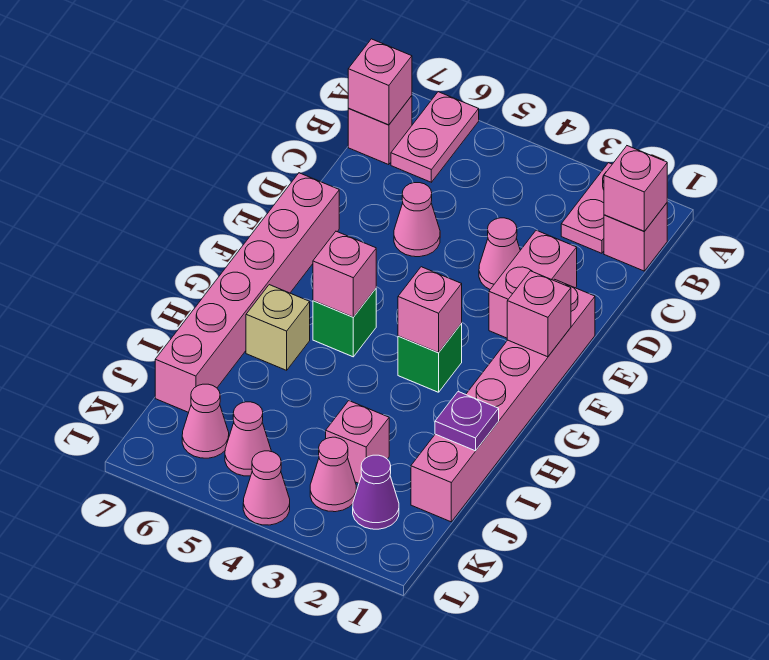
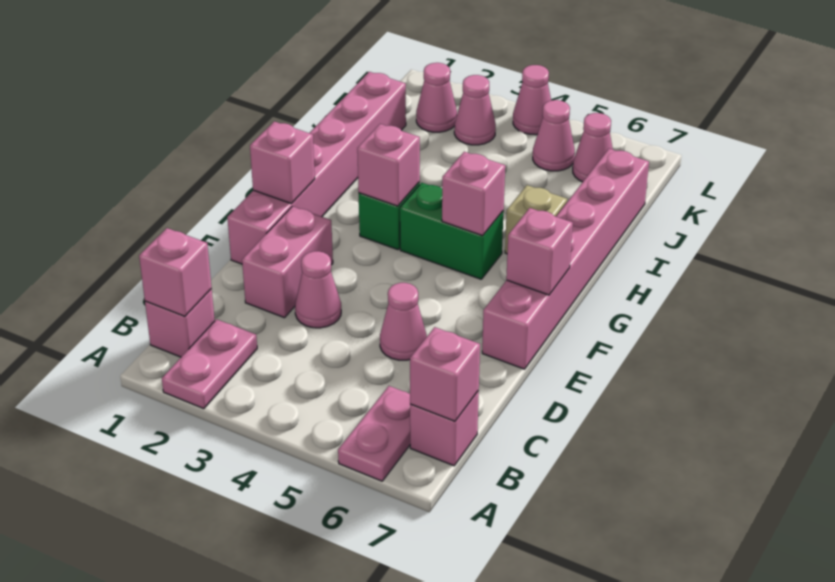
green 1x1 brick [313,289,376,357] -> green 1x2 brick [400,183,504,279]
purple 1x1 plate [435,392,499,451] -> none
pink 1x1 brick [326,401,389,483] -> pink 1x1 brick moved to [506,208,573,295]
purple 1x1 cone [353,455,399,529] -> pink 1x1 cone [416,63,457,132]

